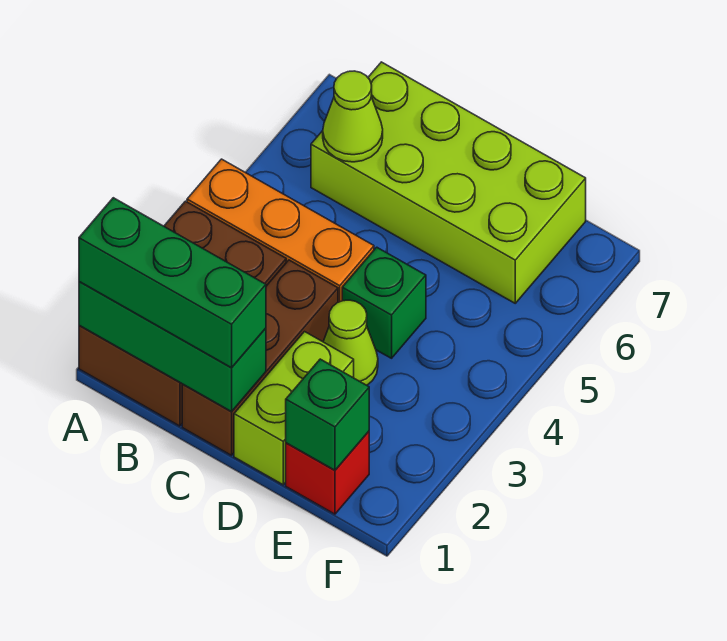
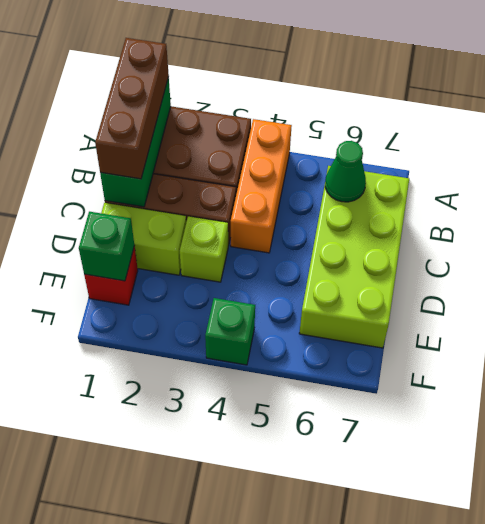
green 1x3 brick [79,198,266,368] -> brown 1x3 brick [95,38,169,179]
lime 1x1 cone [323,71,383,162] -> green 1x1 cone [325,141,366,202]
lime 1x1 cone [323,300,378,385] -> lime 1x1 brick [180,216,228,282]
green 1x1 brick [342,247,426,358] -> green 1x1 brick moved to [205,298,255,365]

